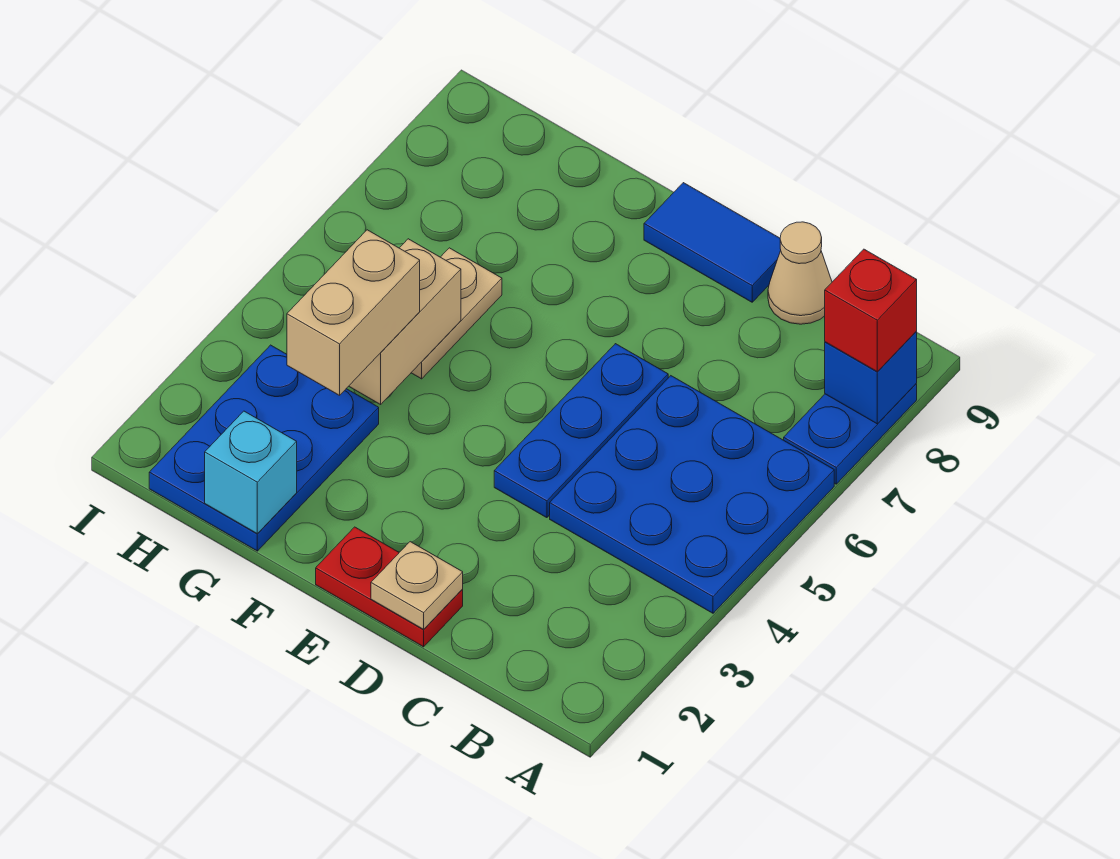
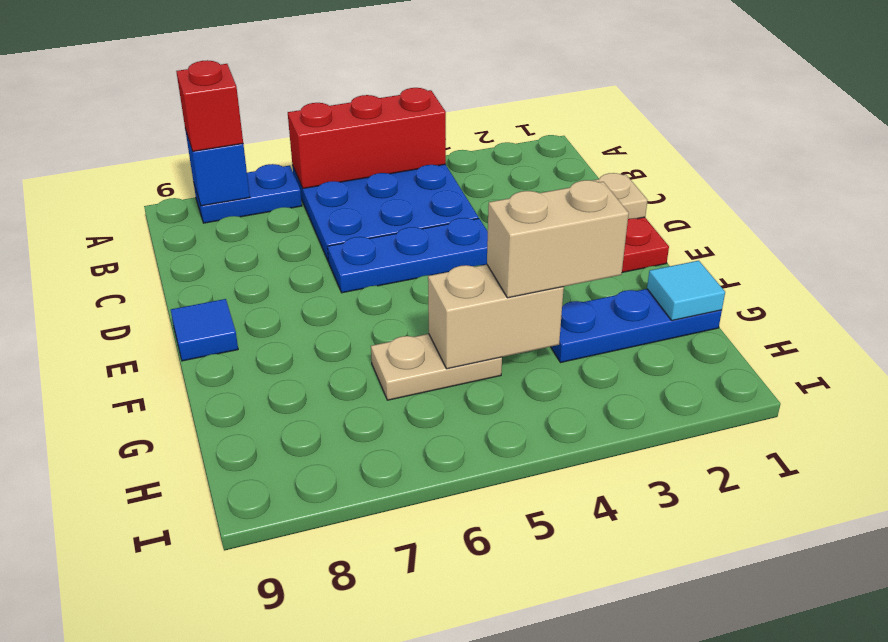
none -> red 1x3 brick [288,88,446,188]
tan 1x1 cone [768,222,832,324] -> none
blue 1x2 tile [644,183,781,302] -> blue 1x1 tile [171,299,238,361]
blue 2x3 plate [149,345,379,551] -> blue 1x3 plate [551,289,722,363]
cyan 1x1 brick [205,411,297,534] -> cyan 1x1 tile [647,261,725,321]

